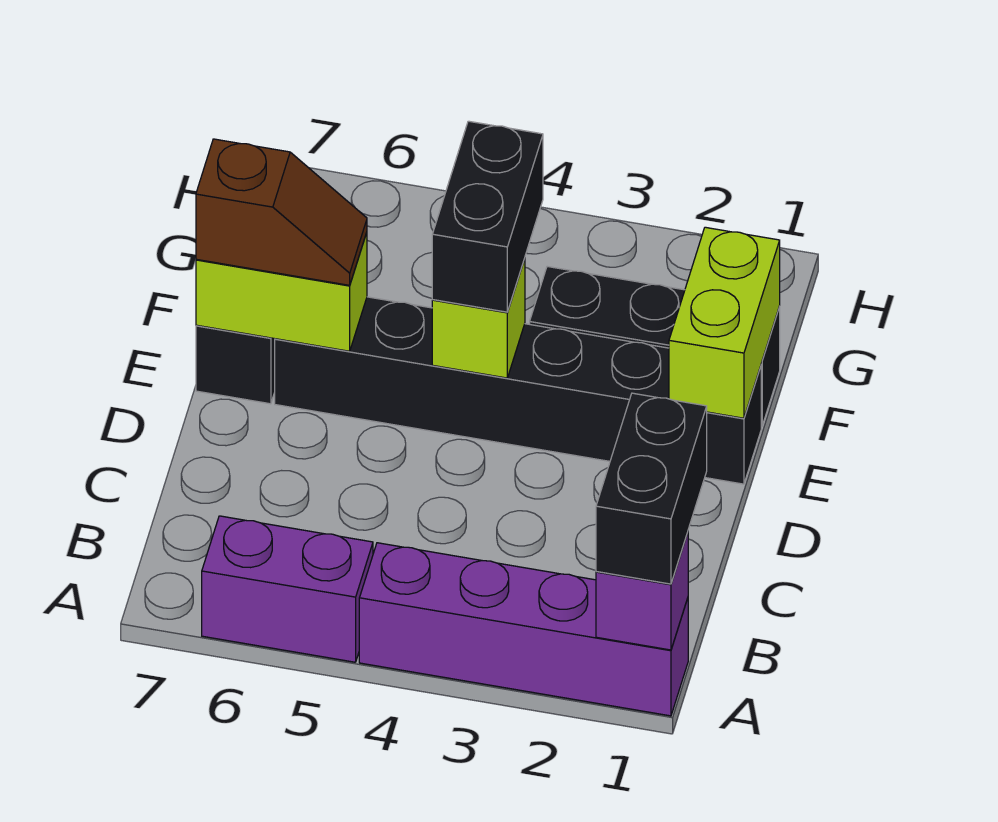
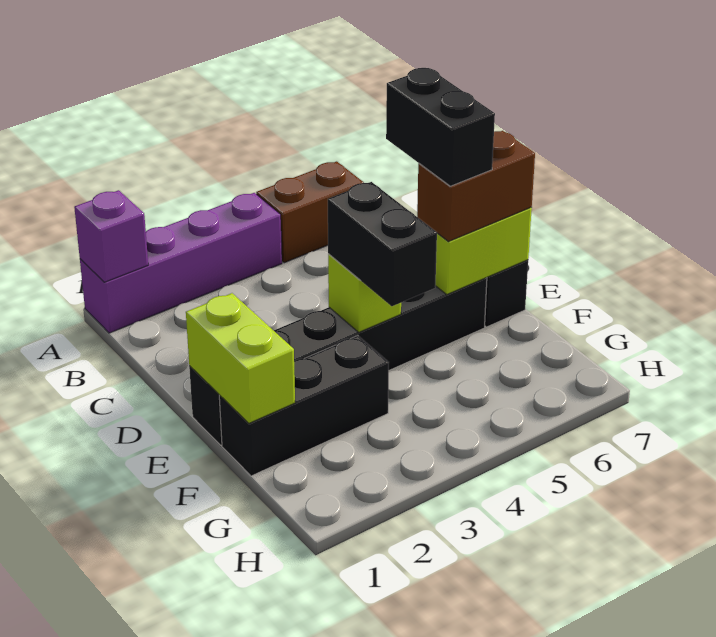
black 1x2 brick [596,393,707,584] -> black 1x2 brick moved to [386,68,495,186]
purple 1x2 brick [202,516,373,662] -> brown 1x2 brick [256,161,364,263]
brown 1x2 slope [196,139,367,285] -> brown 1x2 brick [417,131,535,242]

